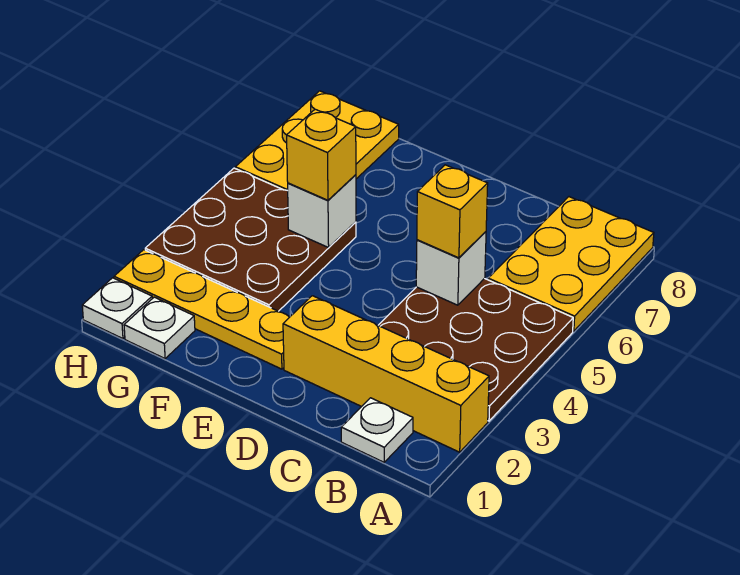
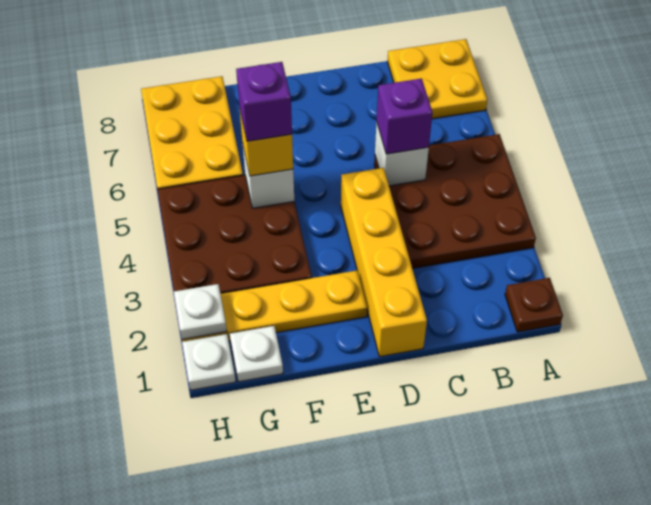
none -> brown 1x1 plate [505,278,563,332]
yellow 1x4 brick [283,296,489,452] -> yellow 1x4 brick turned to [341,168,427,357]
yellow 2x3 plate [488,197,654,331] -> yellow 2x2 plate [388,39,487,119]
white 1x1 plate [341,398,413,462] -> white 1x1 plate moved to [174,284,227,339]
yellow 1x1 brick [417,165,488,258] -> purple 1x1 brick [377,78,433,154]
none -> purple 1x1 brick [236,62,292,141]

